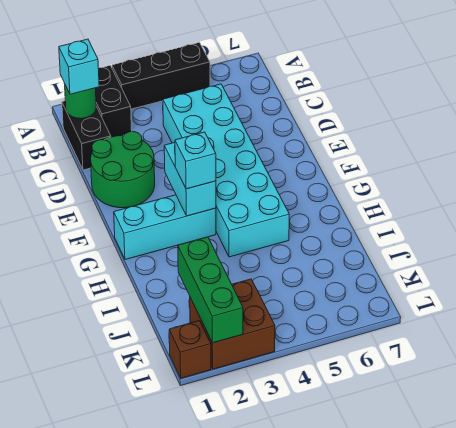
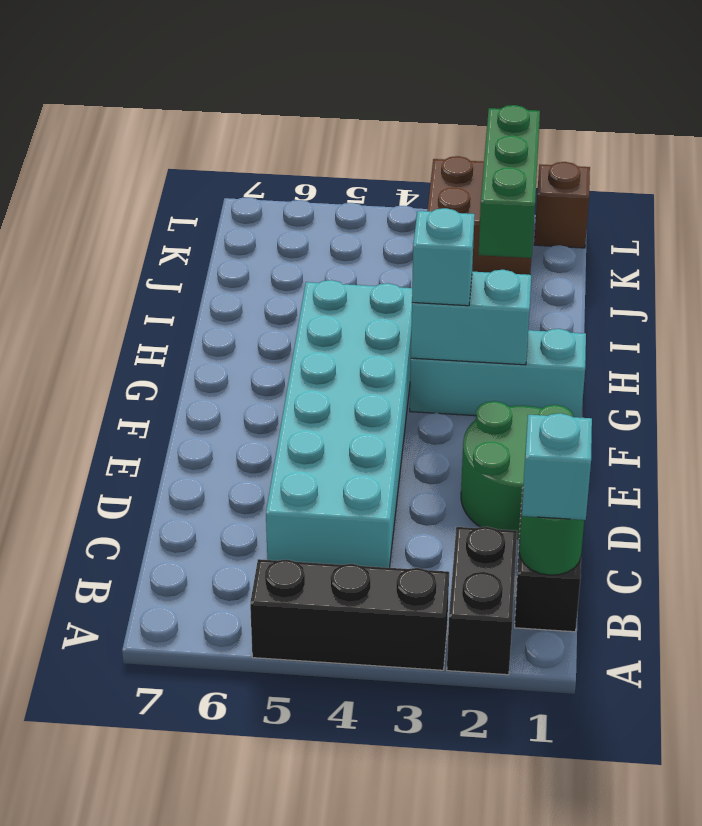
cyan 1x2 brick [164,143,216,216] -> cyan 1x2 brick turned to [411,270,531,365]

